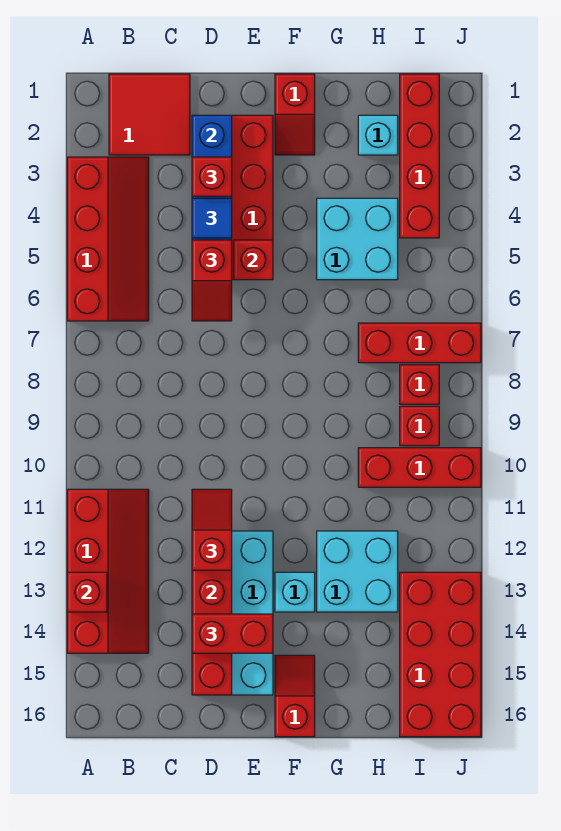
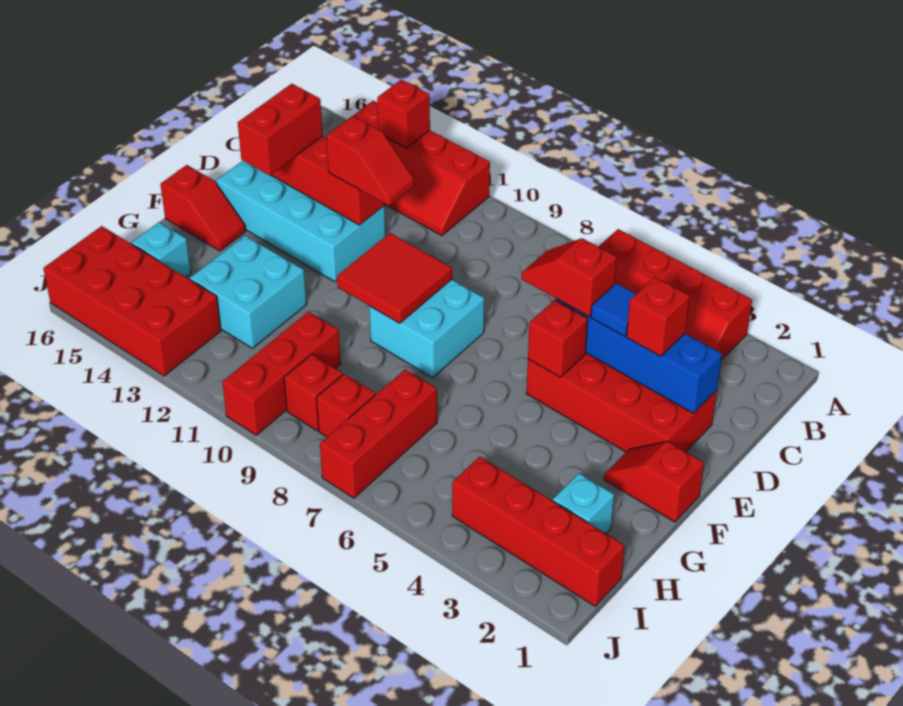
red 2x2 tile [109,74,190,155] -> red 2x2 tile moved to [337,233,452,323]
cyan 1x1 brick [275,572,315,612] -> cyan 1x1 brick moved to [132,222,191,277]
cyan 2x2 brick [317,198,398,280] -> cyan 2x2 brick moved to [369,280,484,378]

